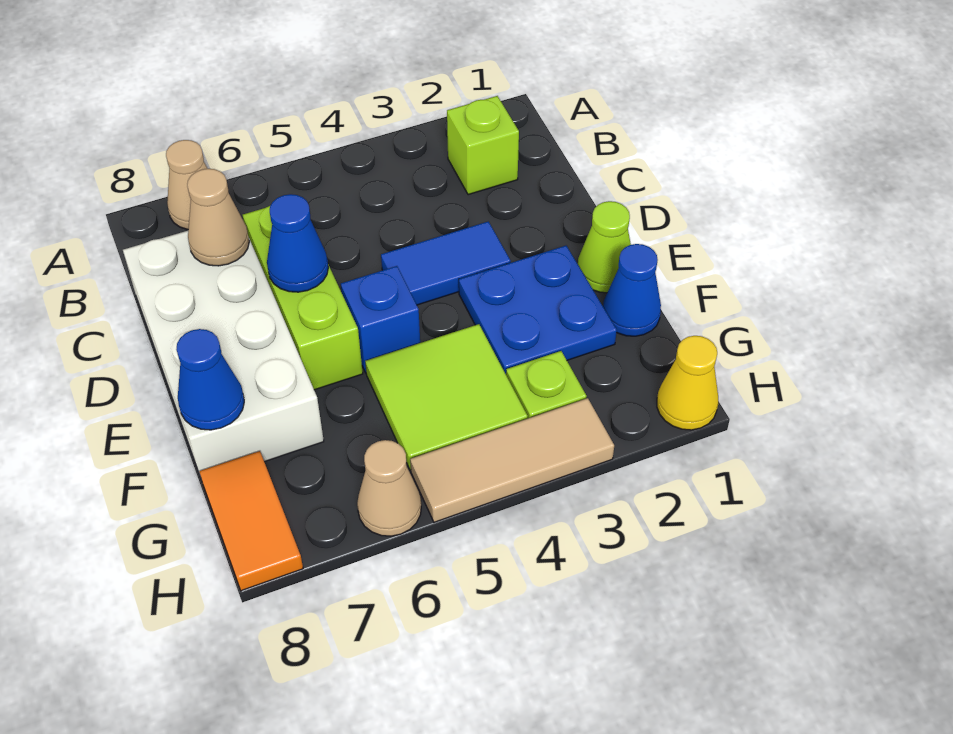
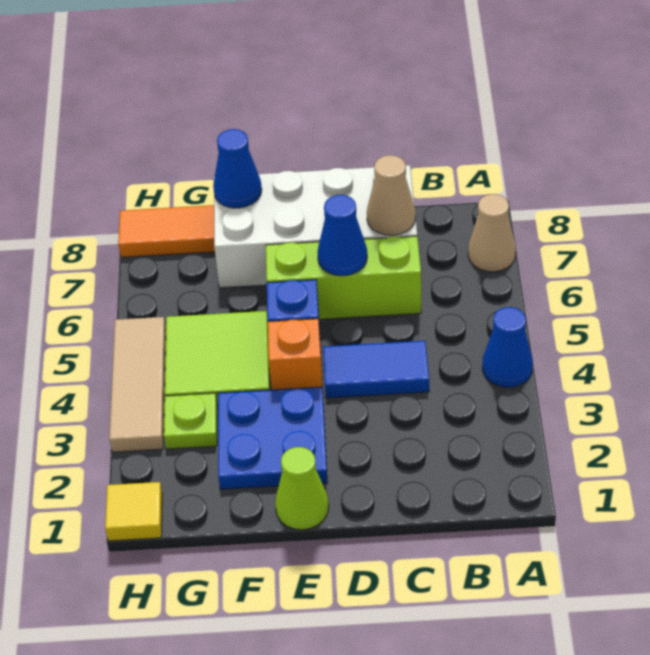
lime 1x1 brick [447,96,519,195] -> none
blue 1x2 tile [381,222,511,305] -> blue 1x2 tile turned to [323,341,429,398]
none -> orange 1x1 brick [268,319,323,390]
blue 1x1 cone [603,244,661,336] -> blue 1x1 cone moved to [482,307,533,387]
yellow 1x1 cone [657,336,718,430] -> yellow 1x1 tile [105,482,162,541]
tan 1x1 cone [357,440,421,536] -> none

